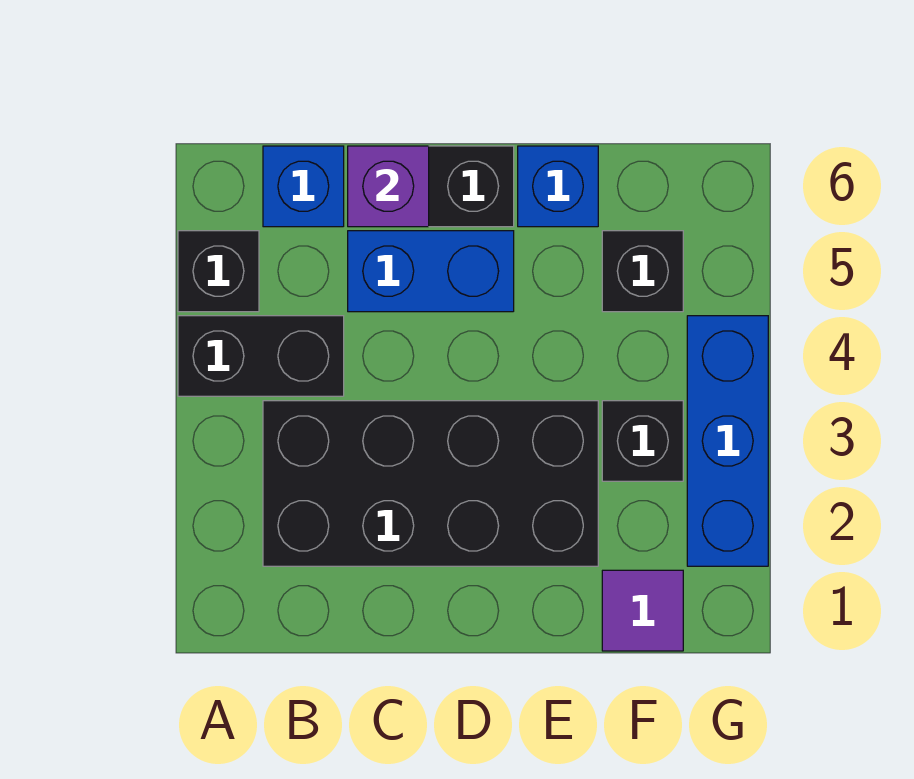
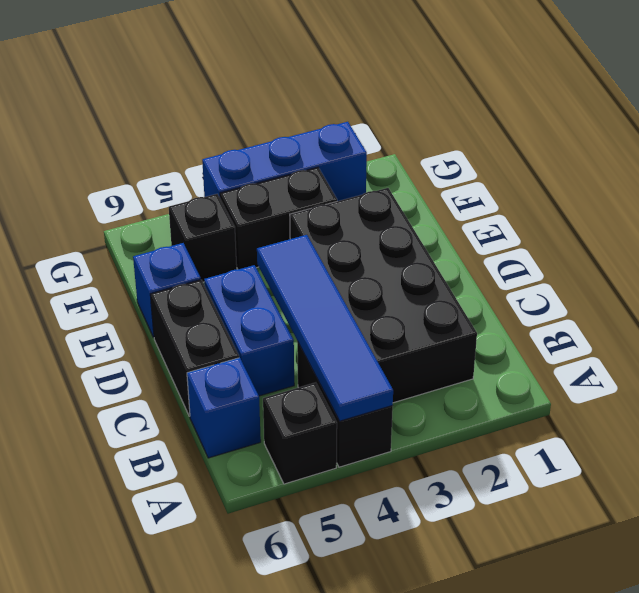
none -> blue 1x4 tile [257,235,393,421]
purple 1x1 brick [348,146,429,227] -> none
purple 1x1 tile [602,570,683,651] -> none
black 1x1 brick [602,401,683,481] -> black 1x2 brick [220,167,337,269]

